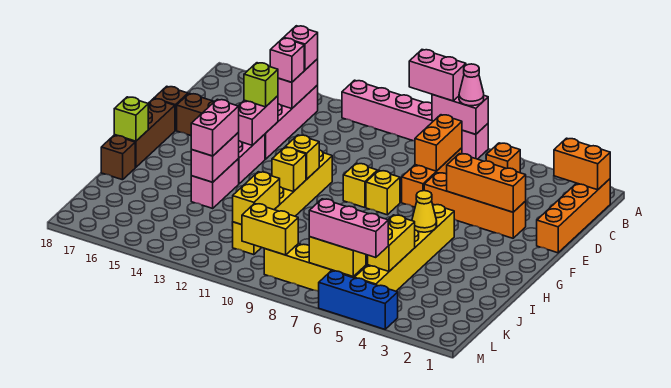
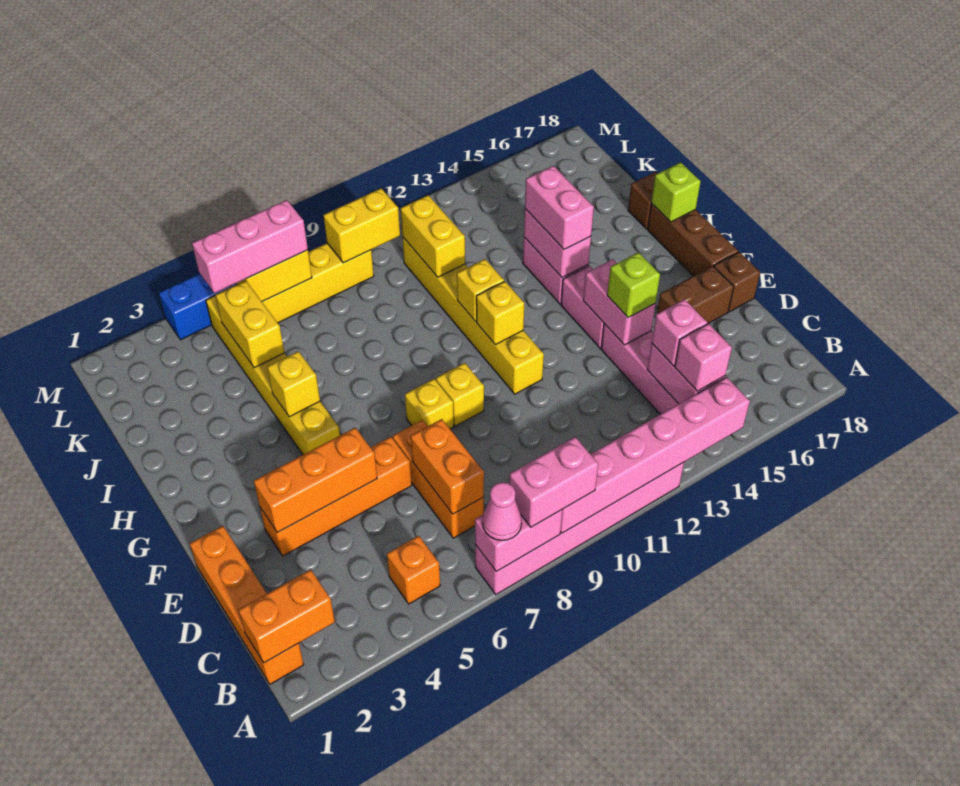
none -> pink 1x6 brick [560,377,750,533]
yellow 1x1 cone [412,191,437,232] -> yellow 1x1 brick [267,351,320,417]

